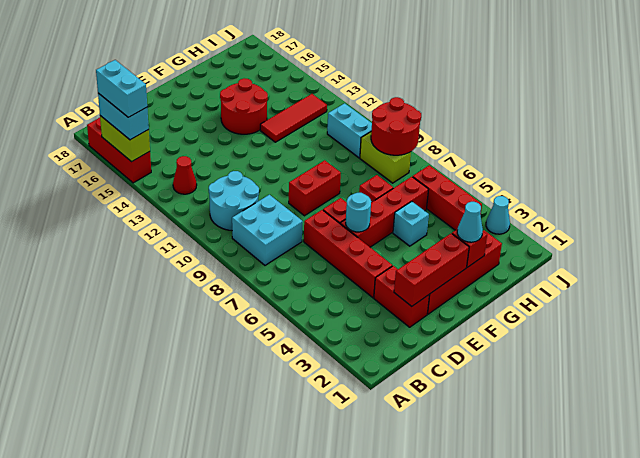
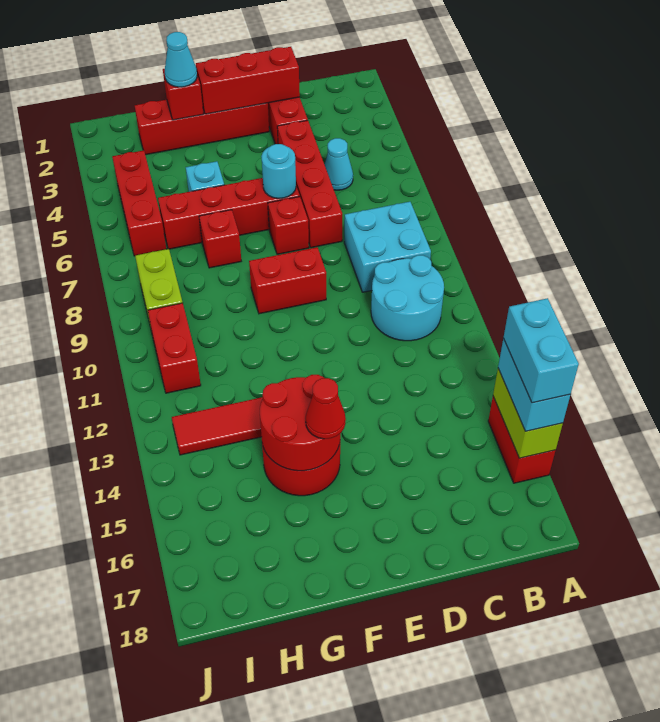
red 1x3 brick [87,118,151,183] -> red 1x2 brick [488,397,556,483]
red 1x1 cone [173,156,197,194] -> red 1x1 cone moved to [306,378,346,439]
red 2x2 round brick [371,97,421,155] -> red 2x2 round brick moved to [260,375,340,471]
cyan 1x2 brick [327,103,372,158] -> red 1x2 brick [148,303,201,393]
cyan 1x1 cone [486,196,510,234] -> cyan 1x1 cone moved to [324,138,353,190]

